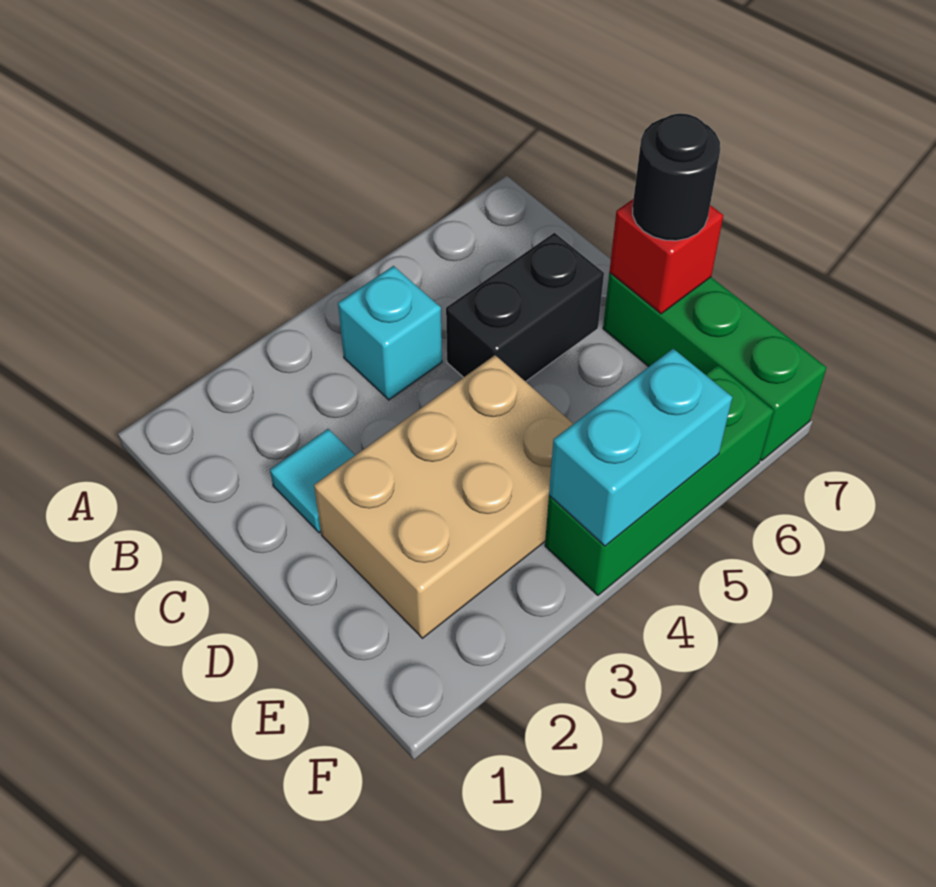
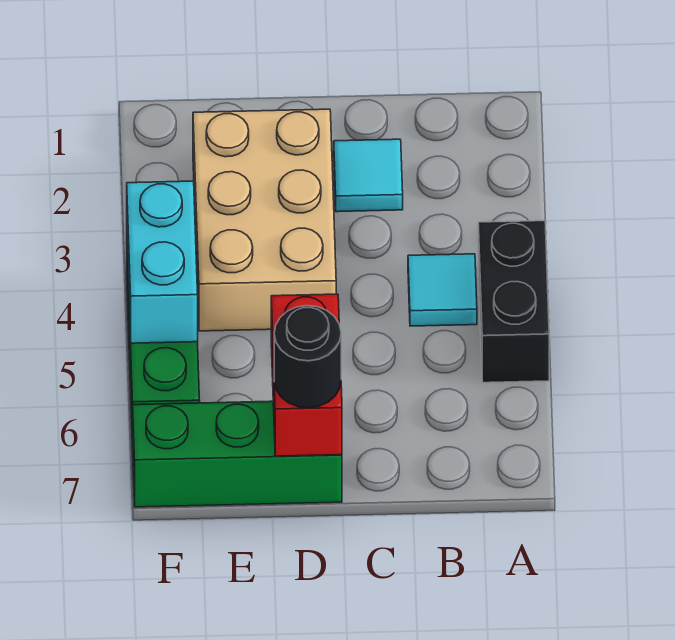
cyan 1x1 brick [338,266,442,400] -> cyan 1x1 tile [408,254,477,326]
black 1x2 brick [446,233,604,382] -> black 1x2 brick moved to [478,221,549,383]
red 1x1 brick [609,200,723,314] -> red 1x2 brick [271,294,342,456]

